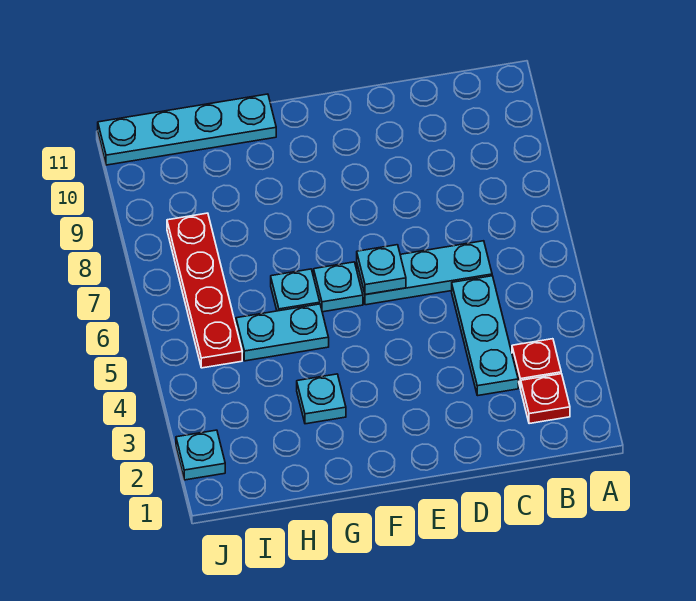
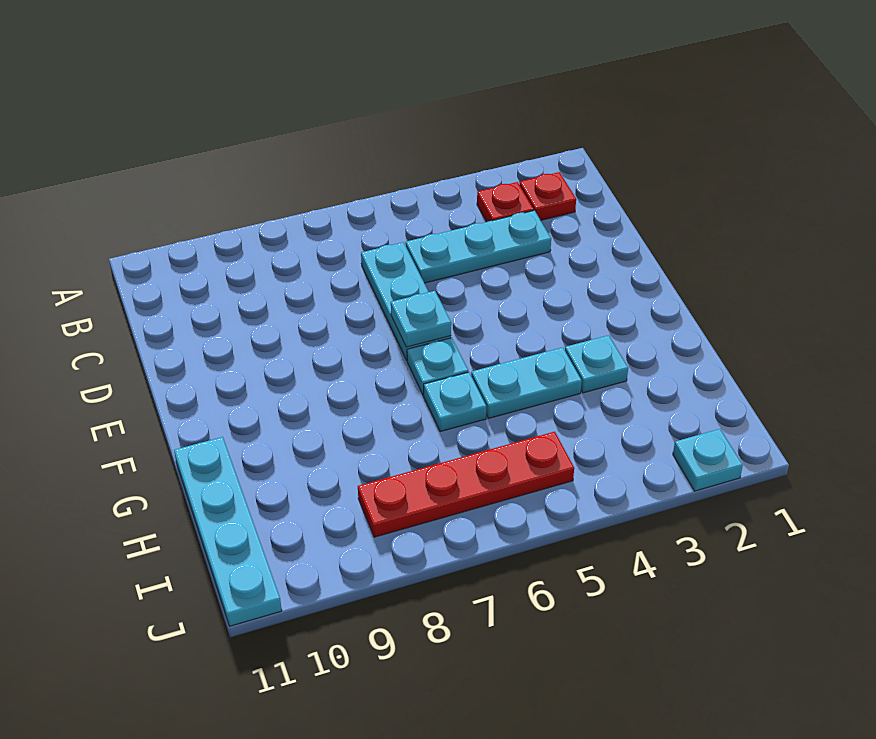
cyan 1x2 plate [236,304,329,361] -> cyan 1x2 plate turned to [471,347,582,418]

